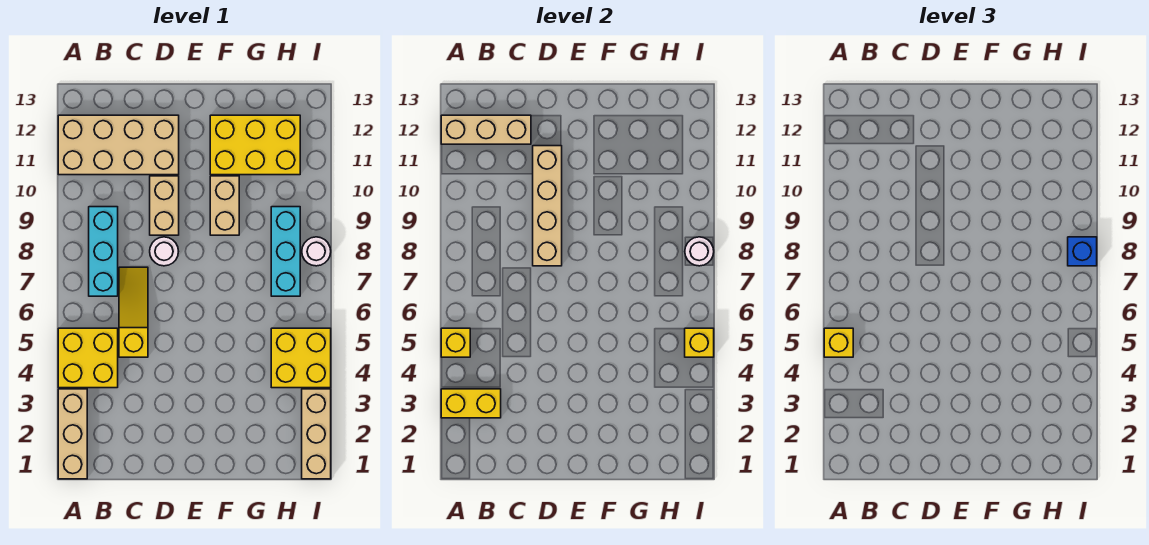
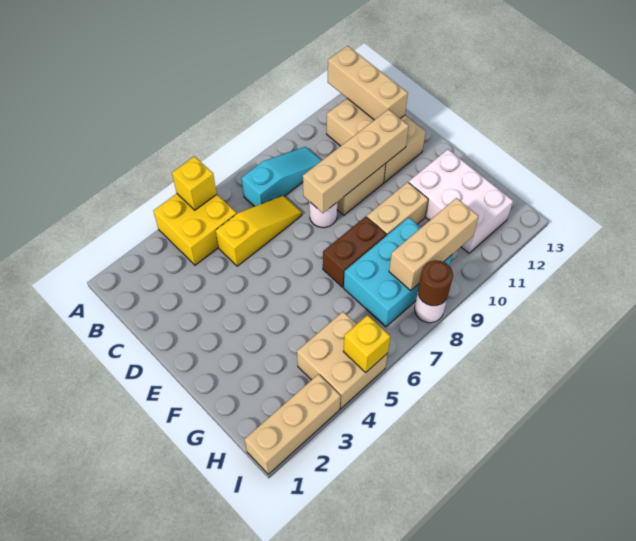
tan 1x3 brick [58,389,87,479] -> tan 1x3 brick moved to [389,198,479,291]
yellow 1x2 brick [441,389,501,418] -> none
yellow 1x1 brick [824,328,853,357] -> none
tan 2x4 brick [58,115,179,175] -> tan 2x3 brick [327,98,426,182]
cyan 1x3 brick [89,207,118,296] -> cyan 1x3 slope [241,147,322,206]
none -> brown 1x2 brick [323,216,386,287]
yellow 2x3 brick [210,115,300,175] -> white 2x3 brick [409,149,513,253]
yellow 2x2 brick [271,328,331,388] -> tan 2x2 brick [297,312,388,409]
cyan 1x3 brick [271,207,300,296] -> cyan 2x3 brick [344,217,452,327]
white 1x1 round brick [685,237,714,266] -> brown 1x1 round brick [418,260,453,306]
blue 1x1 brick [1068,237,1097,266] -> none

